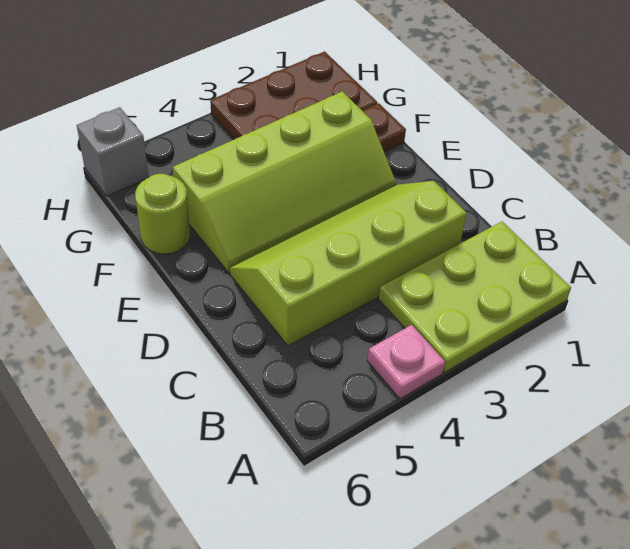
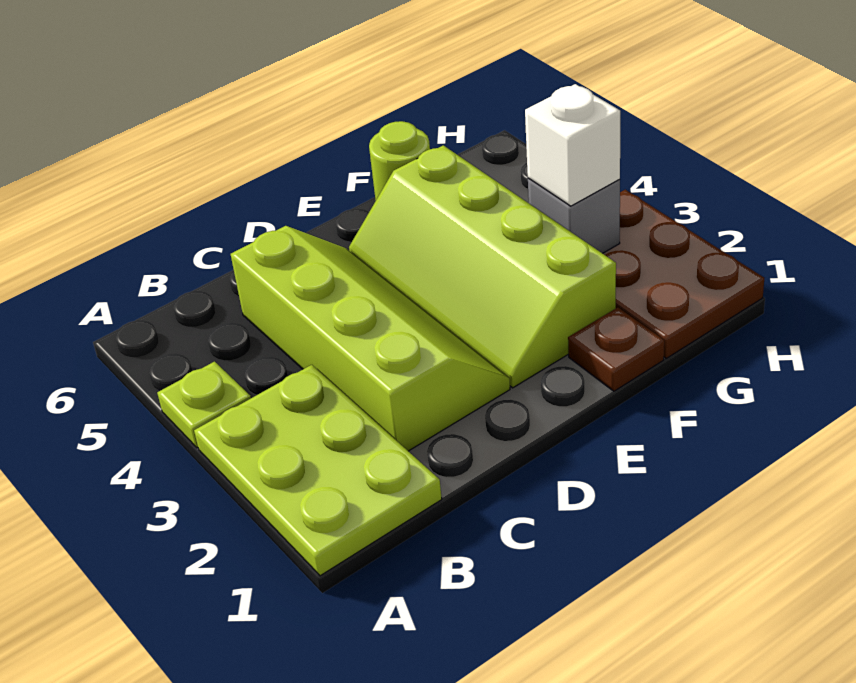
pink 1x1 plate [367,325,445,399] -> lime 1x1 plate [157,362,251,448]
none -> white 1x1 brick [525,84,620,206]
grey 1x1 brick [77,107,149,196] -> grey 1x1 brick moved to [528,178,620,253]

